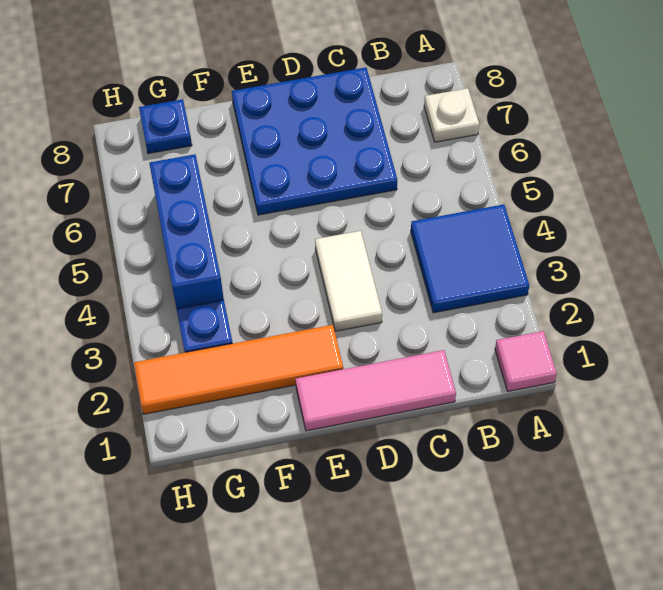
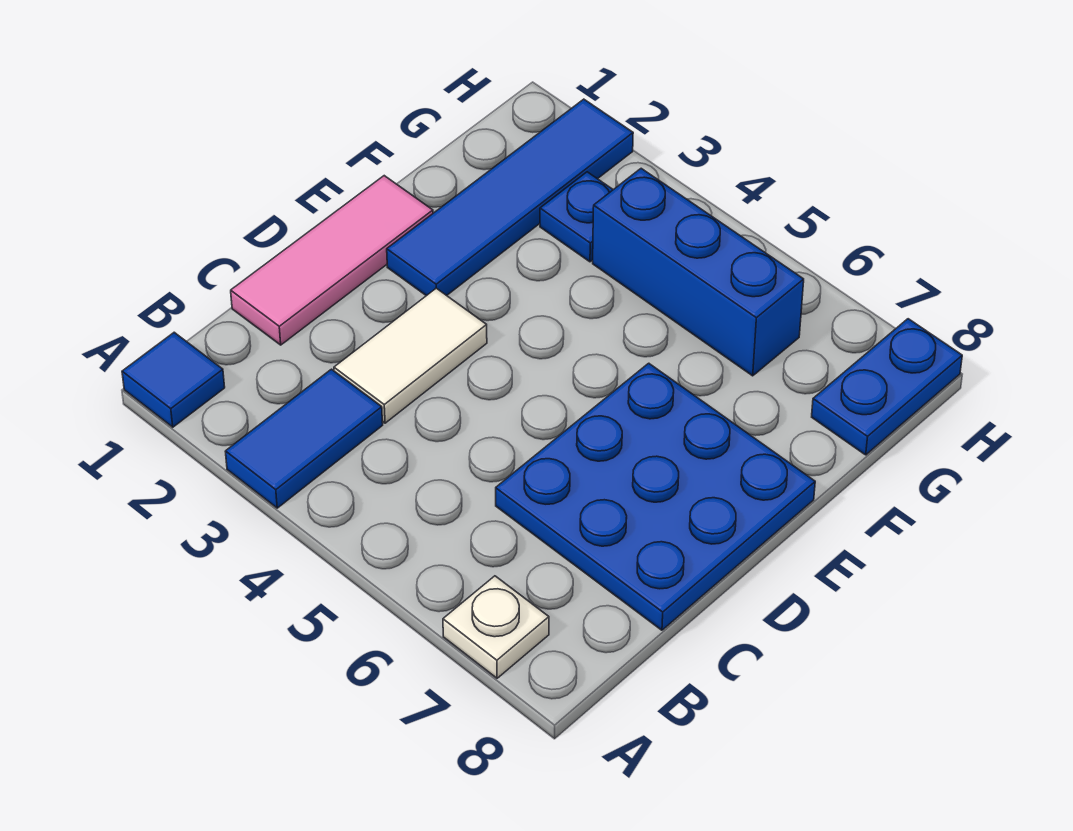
pink 1x1 tile [495,331,557,391] -> blue 1x1 tile [122,332,225,427]
blue 2x2 tile [411,204,529,313] -> blue 1x2 tile [225,369,383,508]
white 1x2 tile [315,231,382,331] -> white 1x2 tile turned to [334,288,487,423]
orange 1x4 tile [134,325,343,414] -> blue 1x4 tile [387,99,633,296]
blue 1x1 plate [139,99,192,154] -> blue 1x2 plate [812,319,962,455]

